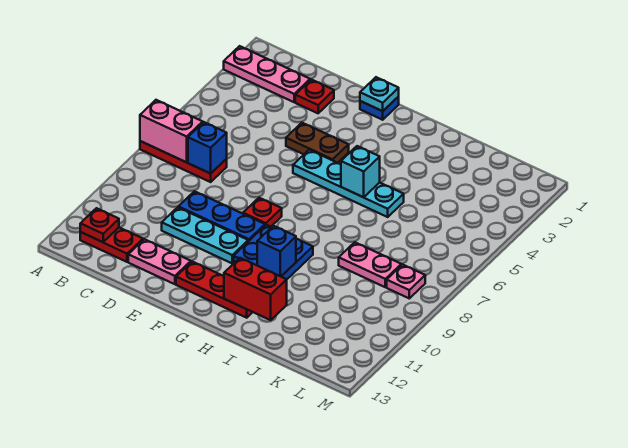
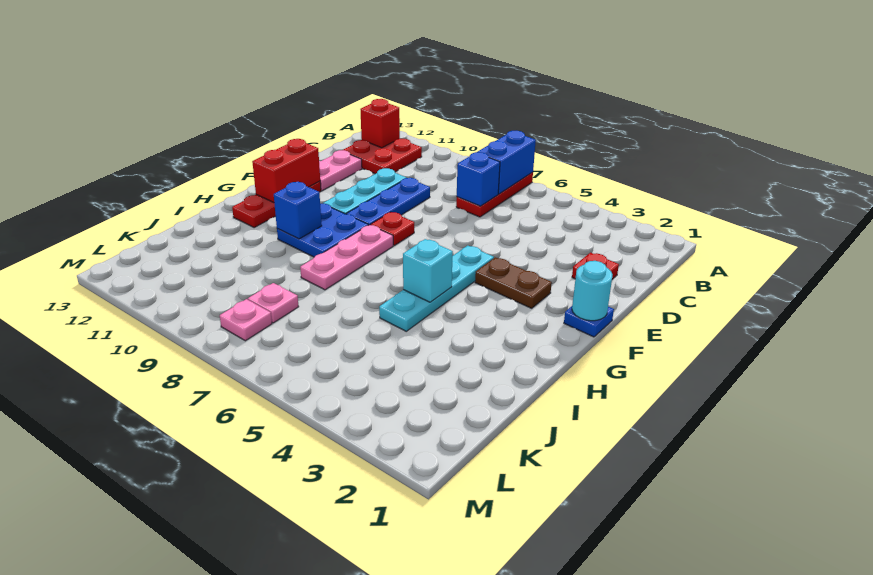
pink 1x3 plate [224,46,310,102] -> pink 1x3 plate moved to [300,225,393,290]
pink 1x2 brick [140,100,203,162] -> blue 1x2 brick [478,131,536,194]
red 1x2 plate [80,228,143,262] -> red 2x2 plate [343,139,422,174]
red 1x1 plate [80,208,119,242] -> red 1x1 brick [360,99,400,148]
brown 1x2 plate [286,123,349,163] -> brown 1x2 plate turned to [475,257,552,308]
cyan 1x1 plate [360,77,399,111] -> cyan 1x1 round brick [572,261,613,321]
red 1x2 brick [224,258,287,320] -> red 1x2 brick moved to [252,139,320,202]
pink 1x2 plate [339,242,401,287] -> pink 1x1 plate [248,283,299,323]

